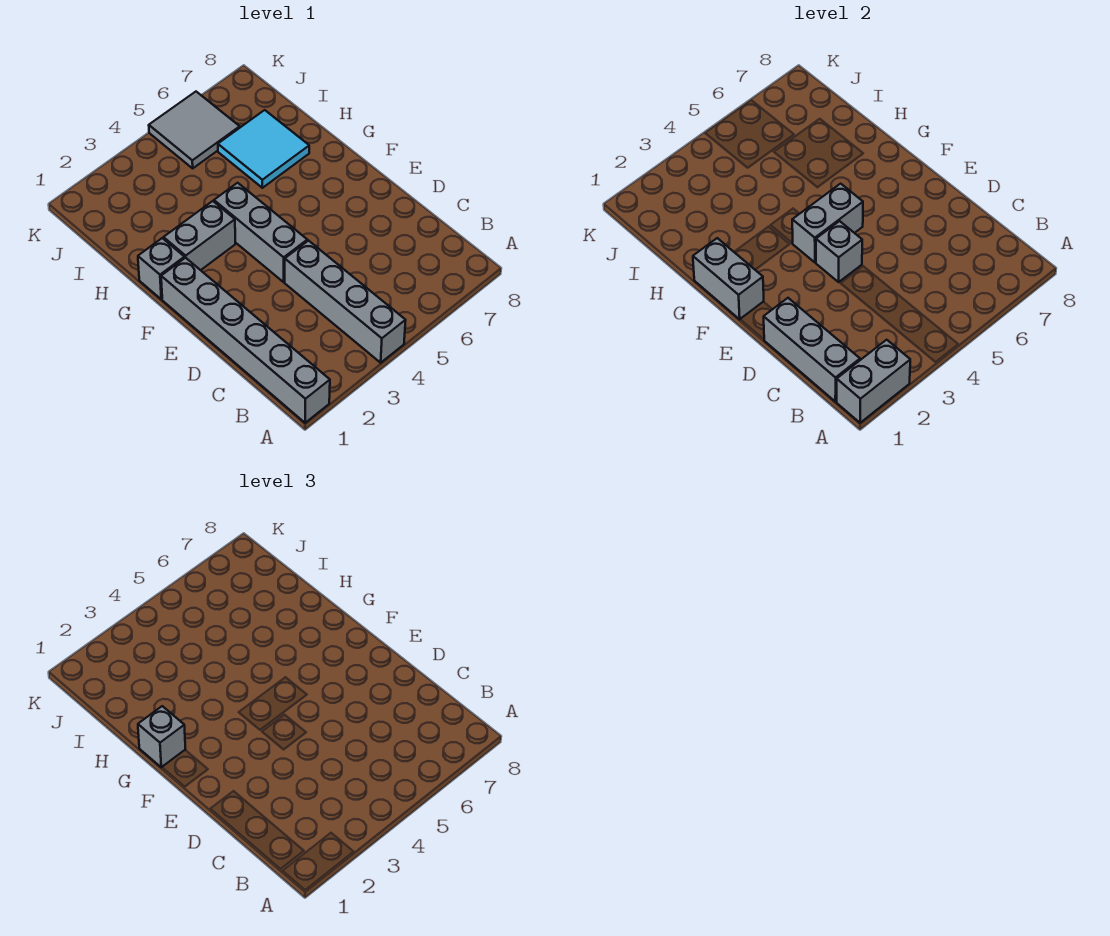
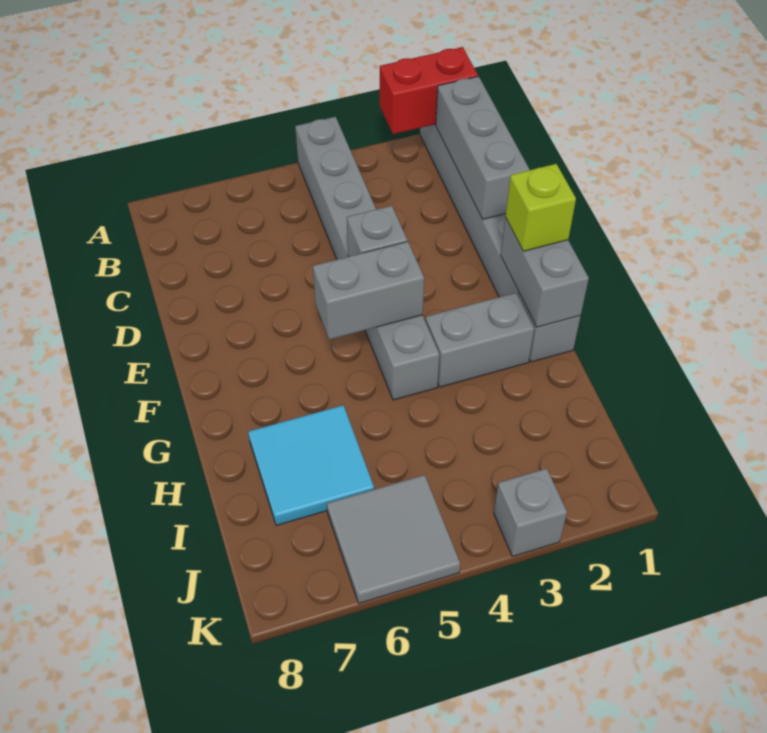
grey 1x2 brick [837,340,910,423] -> red 1x2 brick [380,47,478,134]
none -> lime 1x1 brick [505,164,576,251]
grey 1x1 brick [138,706,186,767] -> grey 1x1 brick moved to [494,468,567,556]

